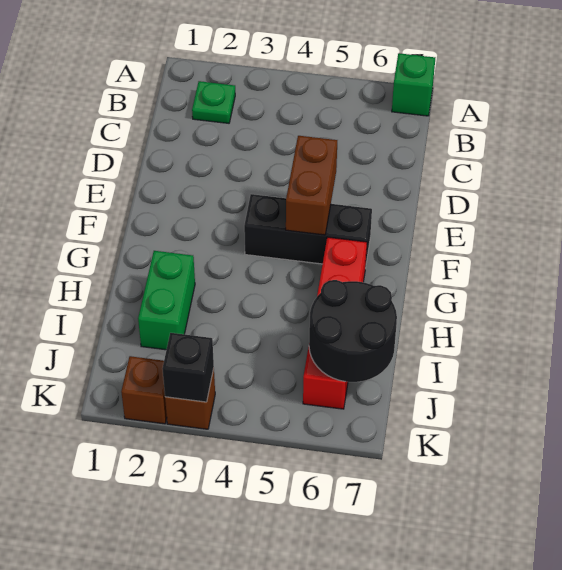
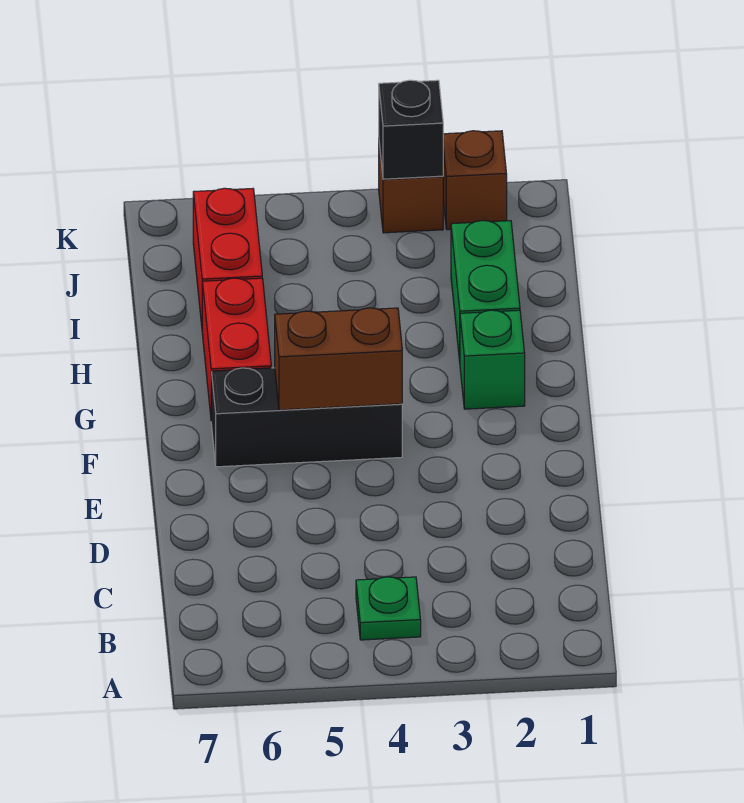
green 1x1 brick [392,53,435,116] -> green 1x1 brick moved to [460,310,525,409]
green 1x1 plate [192,81,235,123] -> green 1x1 plate moved to [356,577,421,640]
brown 1x2 brick [286,136,337,235] -> brown 1x2 brick turned to [275,308,402,410]
black 2x2 round brick [309,280,397,382] -> none

